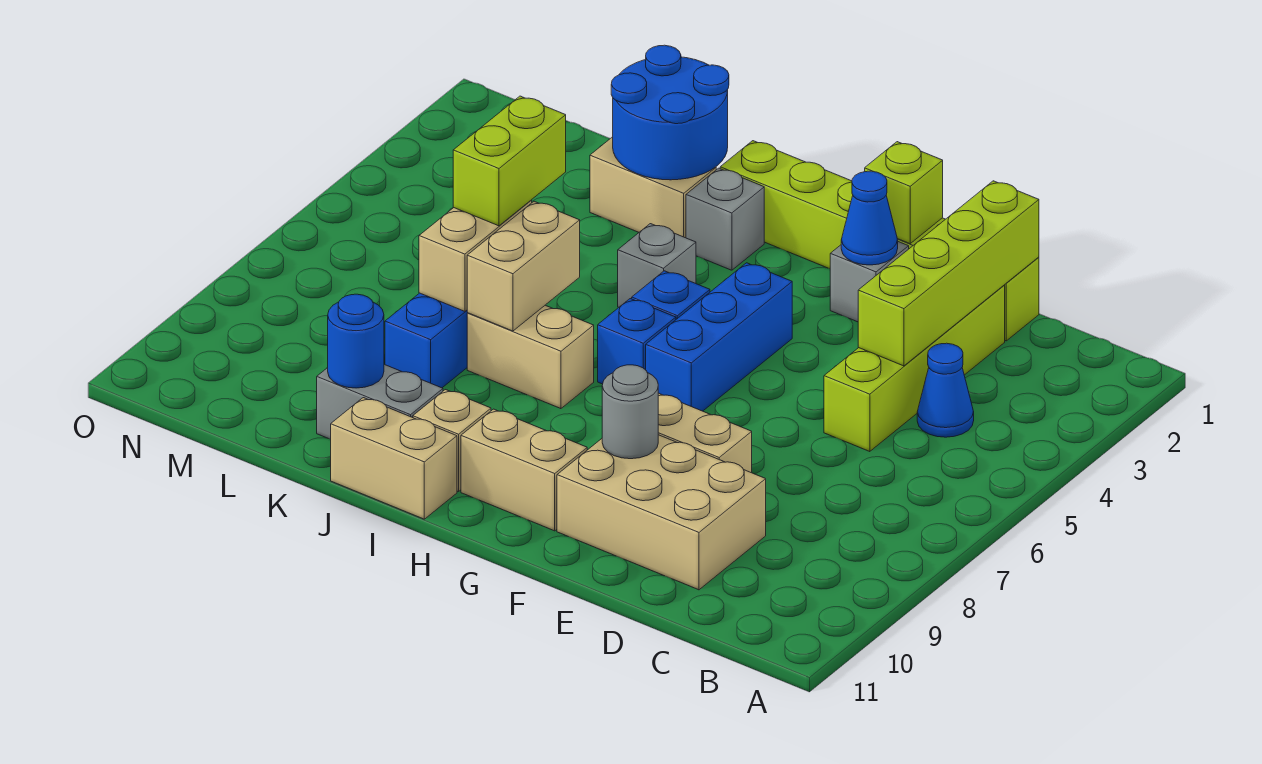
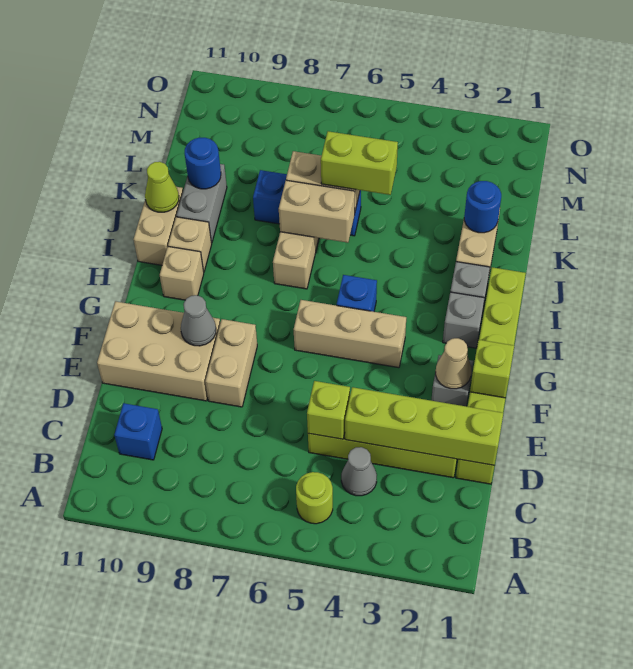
none -> lime 1x1 round brick [296,472,333,524]
blue 1x1 cone [917,343,974,437] -> grey 1x1 cone [341,447,377,496]
none -> lime 1x1 brick [307,381,350,439]
tan 2x3 brick [557,435,766,590] -> tan 2x3 brick turned to [97,301,220,401]
blue 1x1 cone [841,171,898,265] -> tan 1x1 cone [436,338,471,389]
grey 1x1 round brick [602,365,658,459] -> grey 1x1 cone [181,295,216,346]
blue 1x3 brick [646,263,792,411] -> tan 1x3 brick [294,300,406,368]
tan 1x2 brick [461,409,587,531] -> tan 1x1 brick [160,247,204,300]
blue 1x1 brick [598,299,676,384] -> blue 1x1 brick moved to [114,403,162,460]
grey 1x1 brick [618,224,696,307] -> grey 1x1 brick moved to [443,292,484,348]
blue 2x2 round brick [611,45,729,180] -> blue 1x1 round brick [464,181,501,233]
none -> lime 1x1 cone [145,162,179,212]

